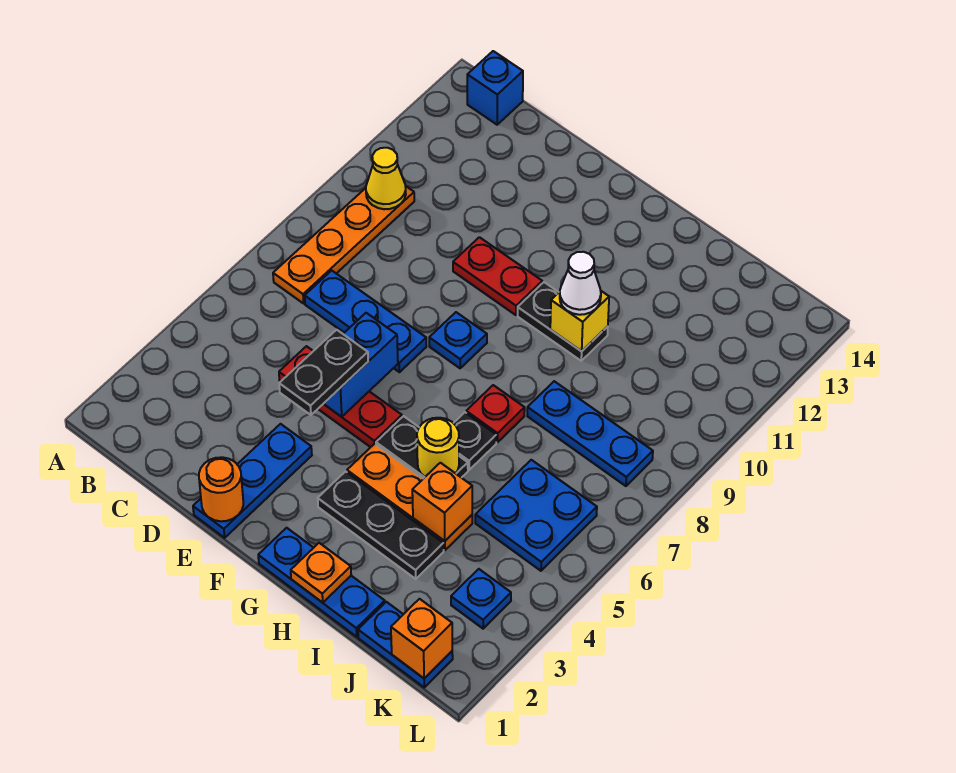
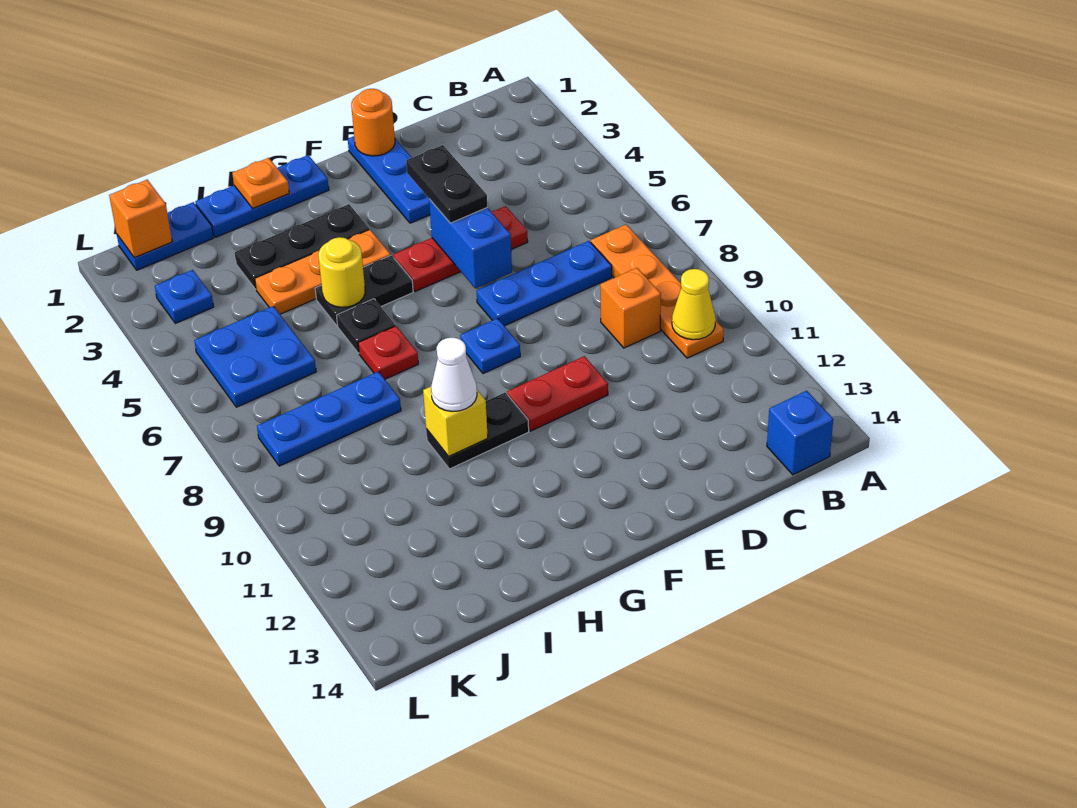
orange 1x1 brick [412,463,472,541] -> orange 1x1 brick moved to [600,268,661,348]

